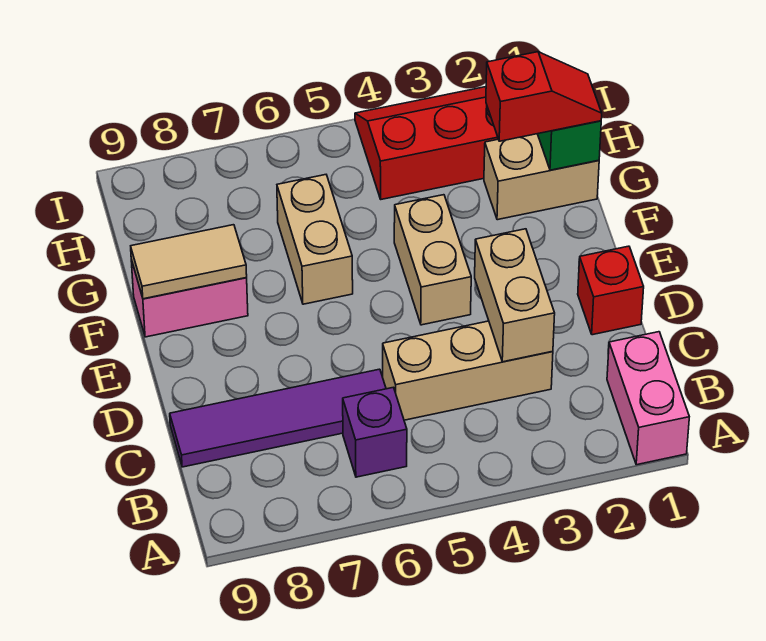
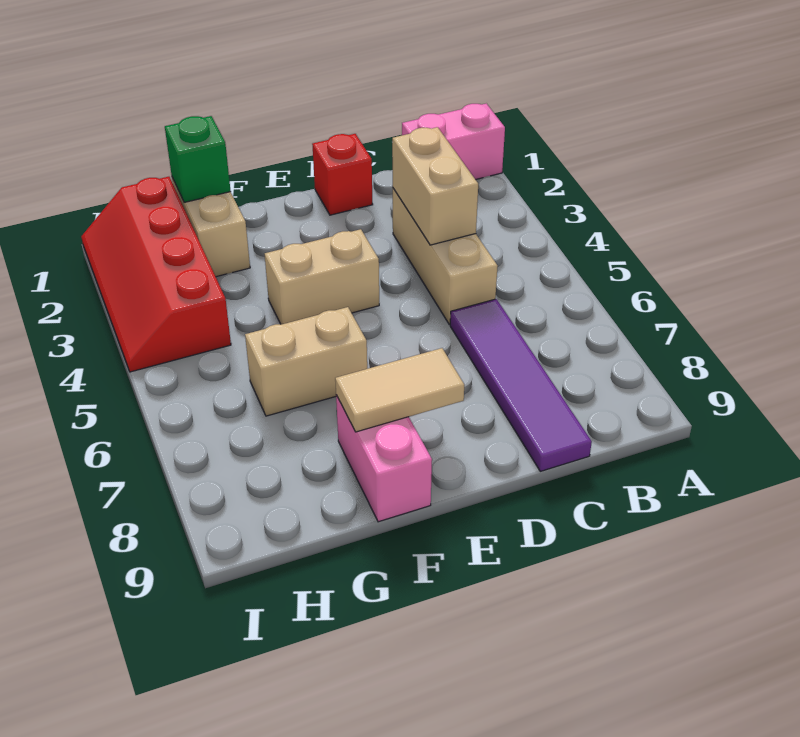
purple 1x1 brick [343,387,407,477] -> none
tan 1x2 brick [475,229,555,362] -> tan 1x2 brick turned to [392,127,478,245]
tan 1x2 tile [131,225,247,299] -> tan 1x2 tile turned to [335,348,464,432]
red 1x2 slope [486,52,602,141] -> none

